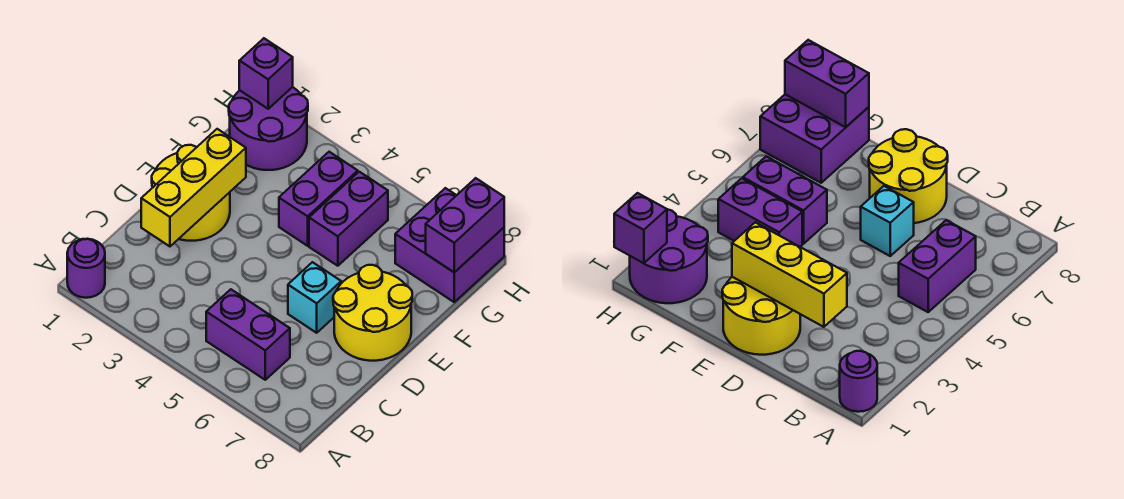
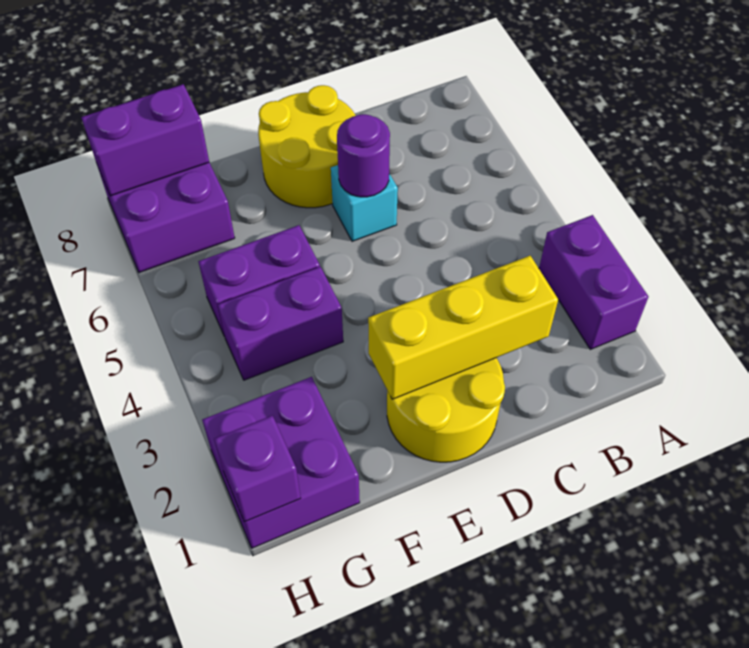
purple 1x1 round brick [67,239,105,298] -> purple 1x1 round brick moved to [337,114,390,197]
purple 1x2 brick [206,289,290,380] -> purple 1x2 brick moved to [539,215,648,349]
purple 2x2 round brick [229,87,308,170] -> purple 2x2 brick [202,377,360,548]

